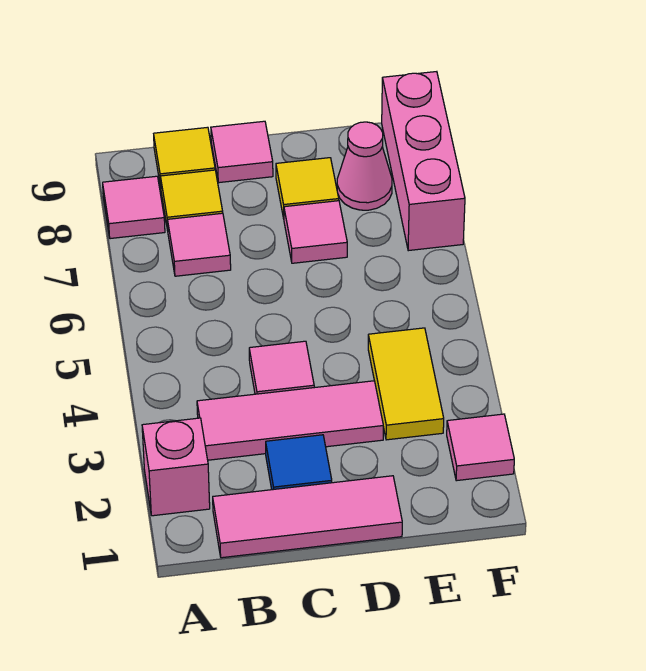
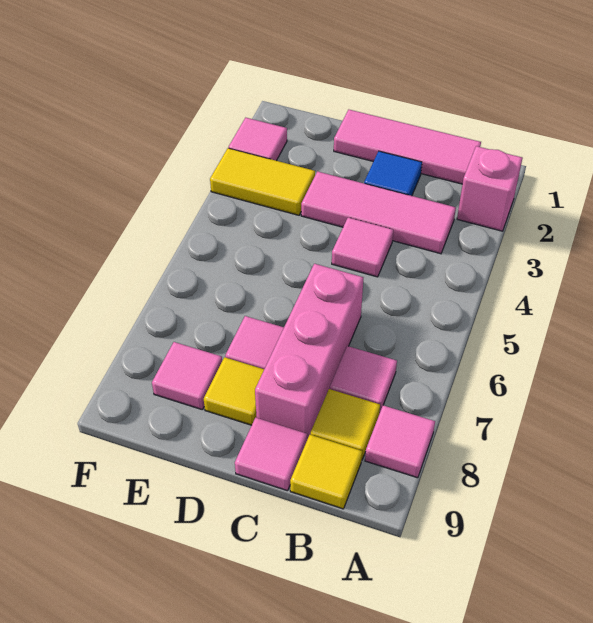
yellow 1x2 tile [368,328,444,440] -> yellow 1x2 tile turned to [210,148,315,215]
pink 1x1 cone [337,122,392,210] -> pink 1x1 tile [152,342,222,409]
pink 1x3 brick [382,72,465,251] -> pink 1x3 brick moved to [255,264,363,439]

